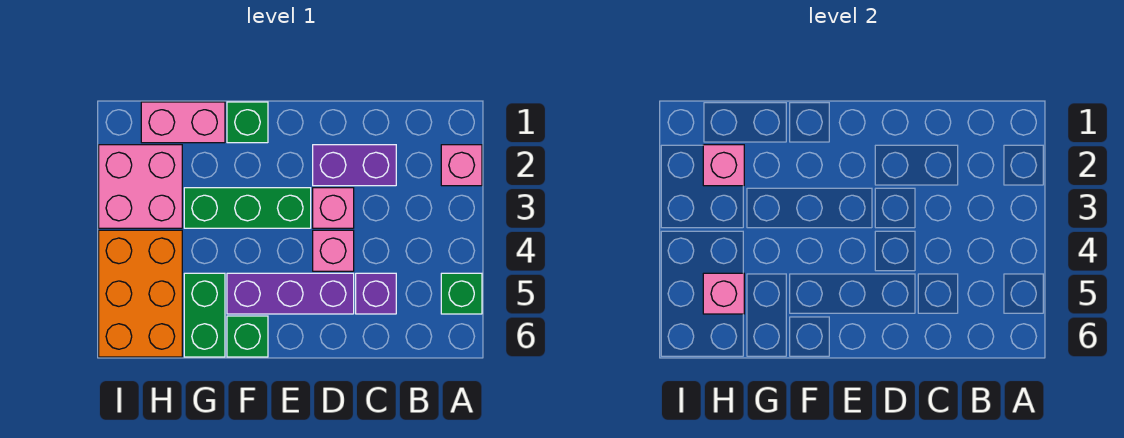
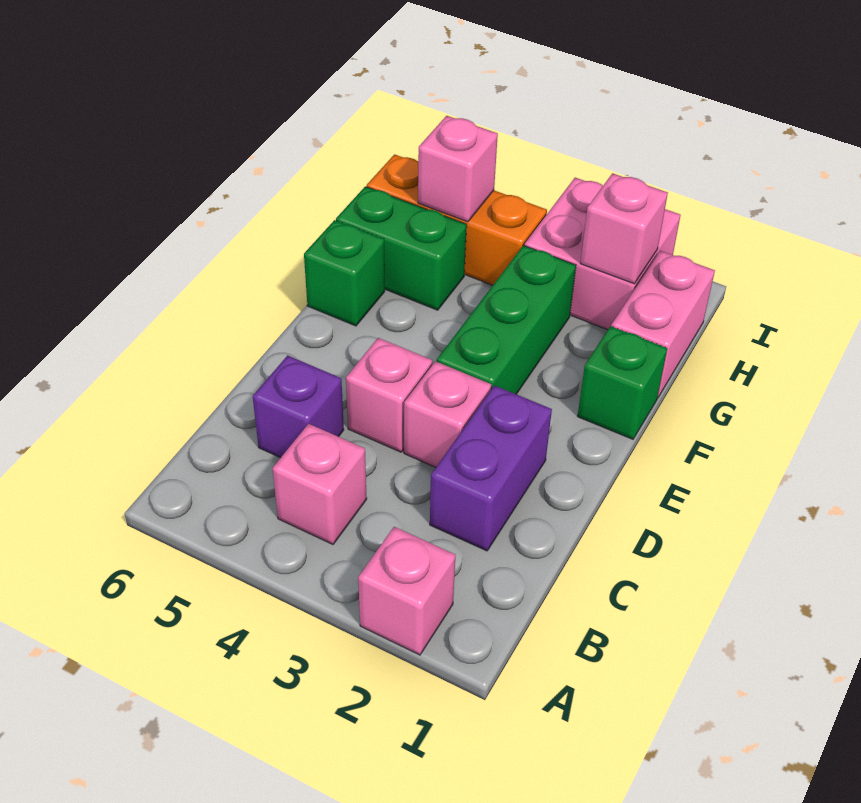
green 1x1 brick [441,273,482,314] -> none
none -> pink 1x1 brick [273,424,367,544]
purple 1x3 brick [227,273,354,314] -> none
orange 2x3 brick [99,230,182,357] -> orange 1x3 brick [367,154,547,285]

